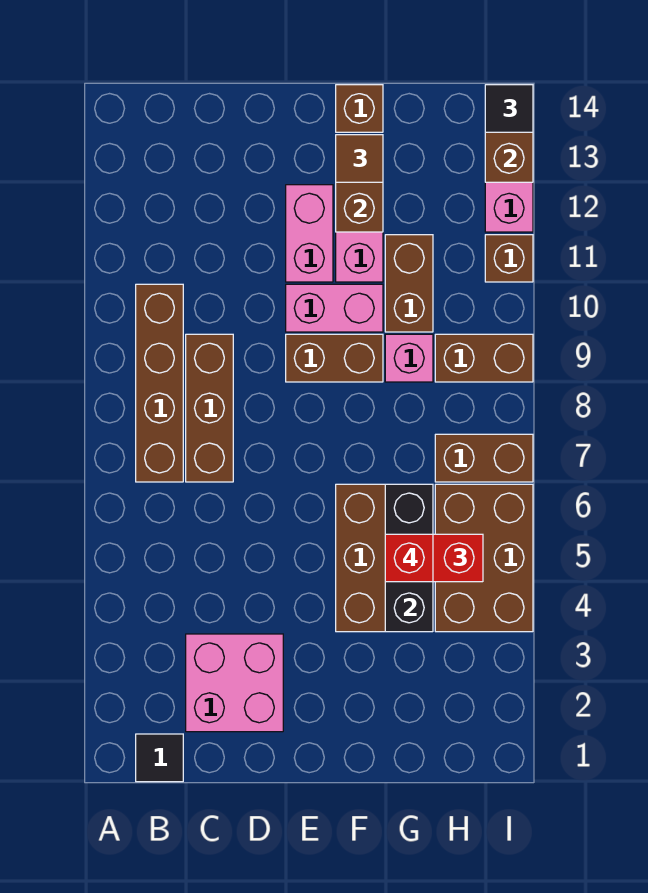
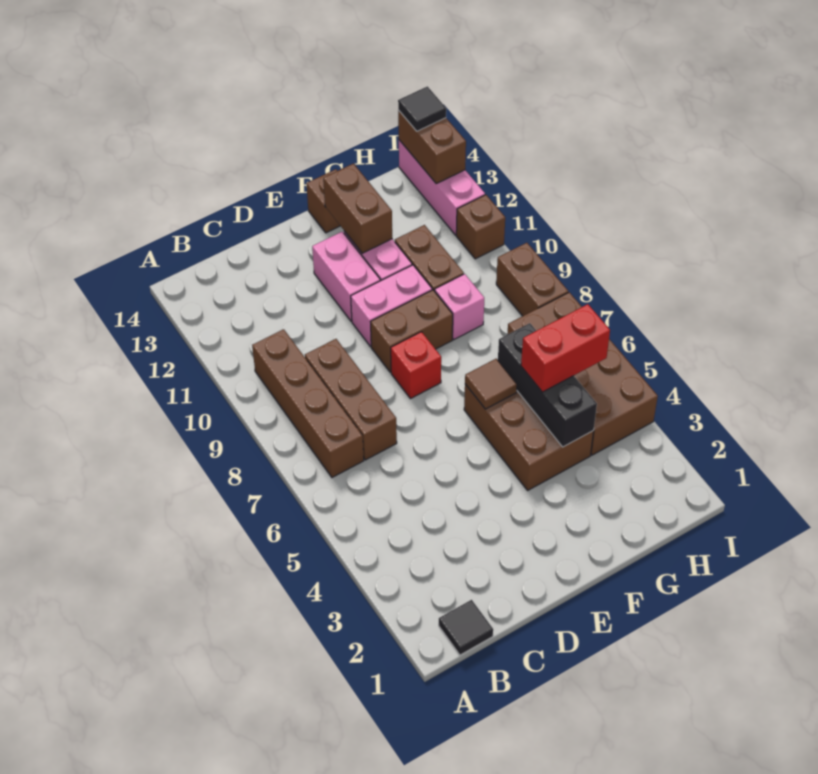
pink 2x2 brick [186,634,283,732] -> none
brown 1x1 tile [336,135,383,182] -> brown 1x1 tile moved to [465,359,517,409]
red 1x1 brick [385,534,433,582] -> red 1x1 brick moved to [391,332,441,399]
brown 1x2 brick [435,334,533,382] -> brown 1x2 brick turned to [496,243,568,316]

